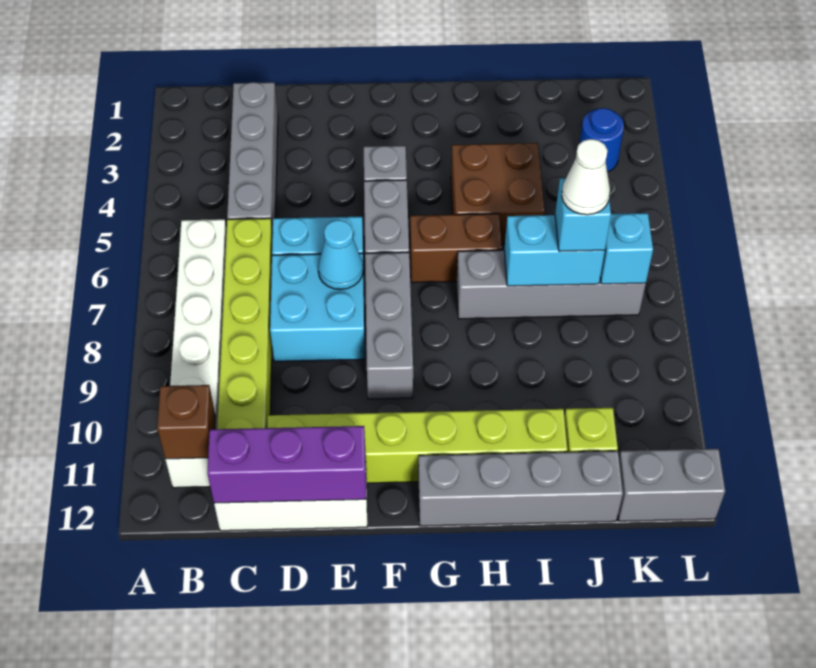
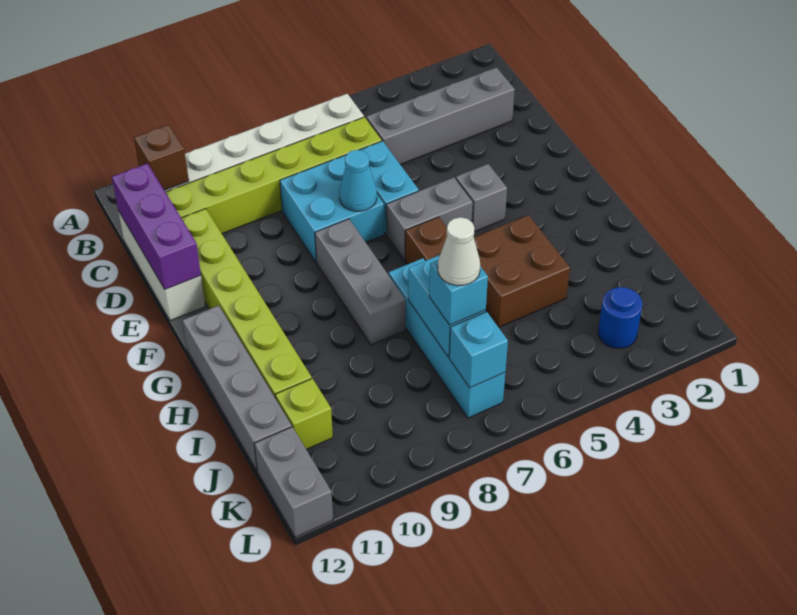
grey 1x3 brick [365,252,413,399] -> grey 1x3 brick turned to [315,219,406,345]
grey 1x4 brick [456,250,646,319] -> cyan 1x4 brick [389,258,505,418]

